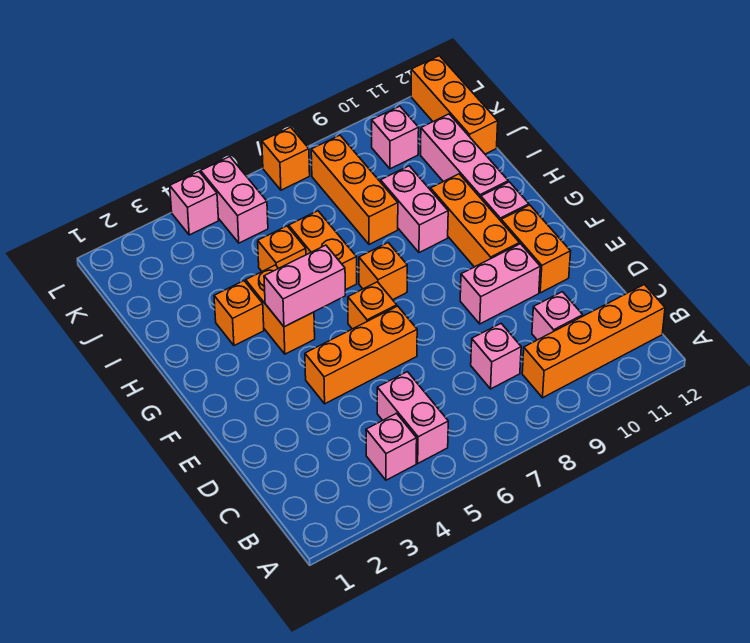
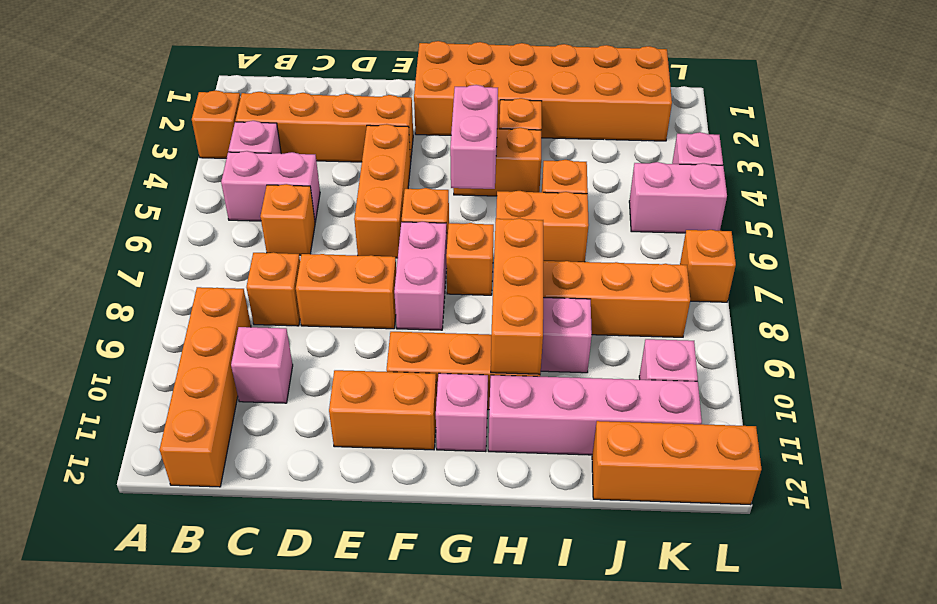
none -> orange 1x1 brick [192,90,240,158]
none -> orange 1x4 brick [235,92,413,163]
none -> orange 1x1 brick [260,184,315,255]
pink 1x1 brick [471,324,521,389] -> orange 1x1 brick [246,252,300,326]
none -> orange 1x2 brick [296,254,396,329]
pink 1x2 brick [460,244,540,324] -> pink 1x2 brick moved to [394,222,447,330]
none -> orange 2x6 brick [414,41,672,141]
none -> orange 1x3 brick [491,218,543,374]
pink 1x3 brick [421,114,508,198] -> pink 1x4 brick [488,375,702,455]

